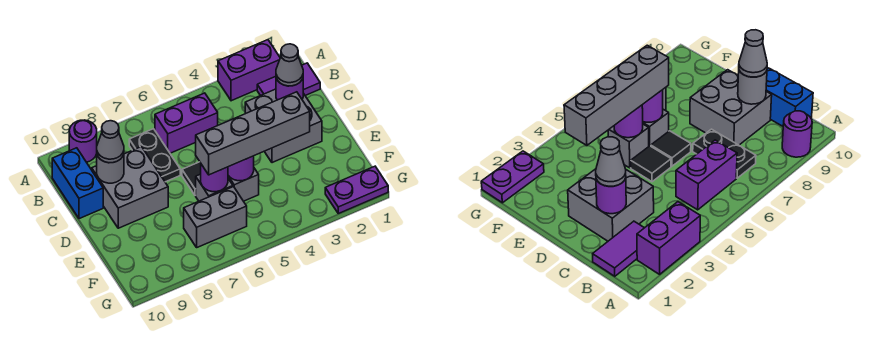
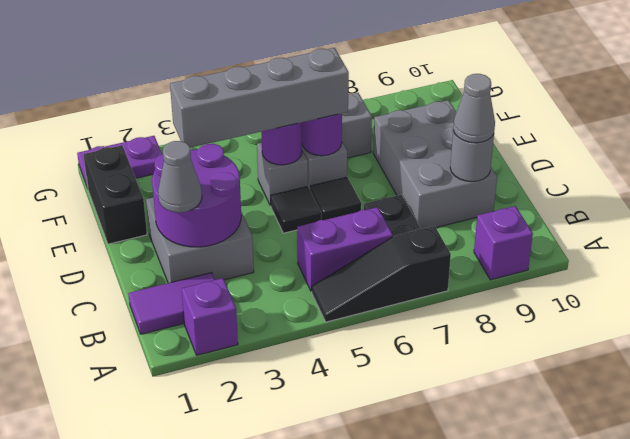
purple 1x2 brick [218,40,280,101] -> purple 1x1 brick [182,278,238,355]
none -> black 1x3 slope [312,226,451,322]
purple 1x1 round brick [69,120,97,162] -> purple 1x1 brick [474,206,533,280]
blue 1x2 brick [52,148,103,219] -> none
purple 1x1 round brick [276,78,303,100] -> purple 2x2 round brick [152,144,241,247]
grey 2x2 brick [92,147,168,228] -> grey 2x3 brick [373,100,497,229]
none -> black 1x2 brick [84,145,147,244]

